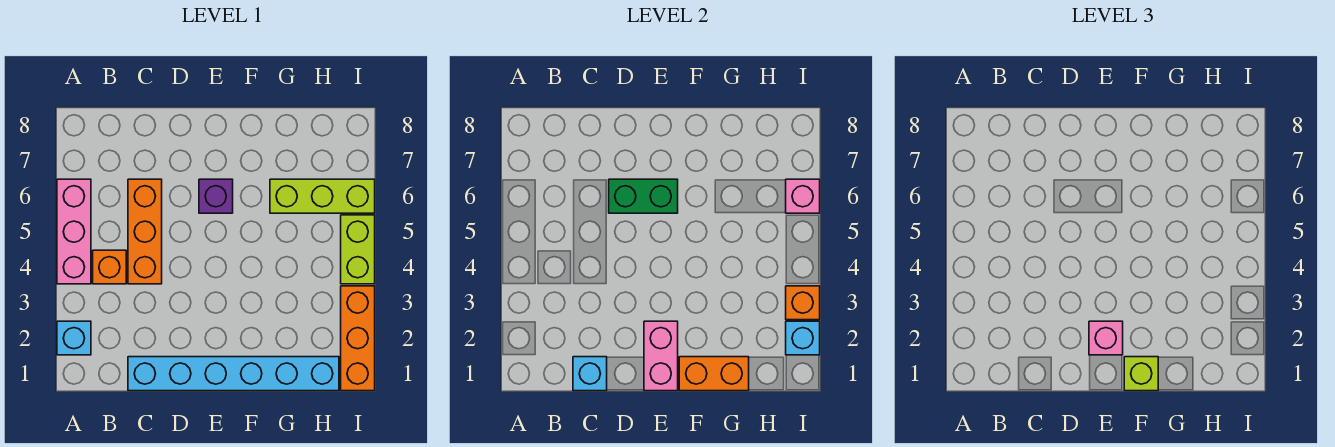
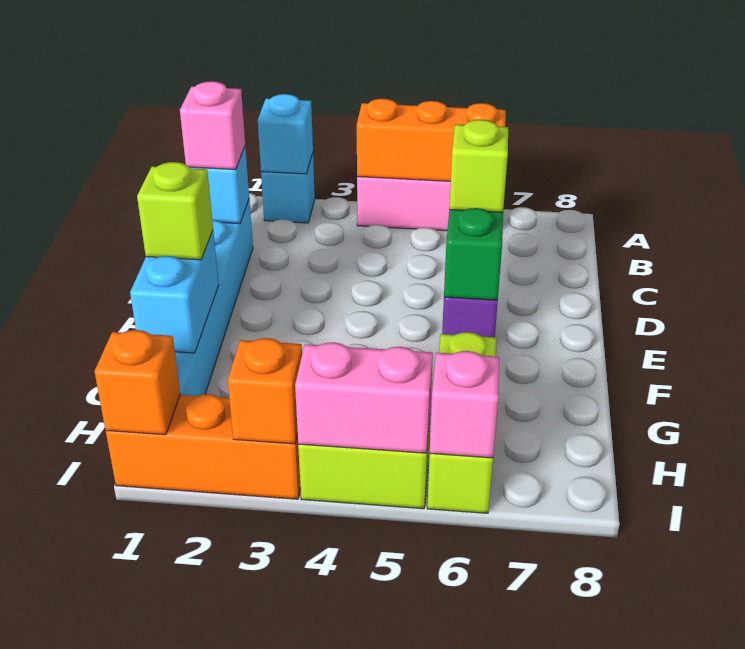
orange 1x1 brick [93,250,126,284] -> orange 1x1 brick moved to [94,330,180,435]
orange 1x3 brick [128,179,162,284] -> orange 1x3 brick moved to [357,99,506,181]
none -> lime 1x1 brick [449,120,508,212]
pink 1x2 brick [644,321,678,391] -> pink 1x2 brick moved to [295,342,433,453]
pink 1x1 brick [1089,321,1123,355] -> pink 1x1 brick moved to [180,81,245,170]
orange 1x2 brick [679,357,749,391] -> cyan 1x2 brick [130,231,219,353]
cyan 1x1 brick [786,321,820,355] -> cyan 1x1 brick moved to [258,94,313,174]

